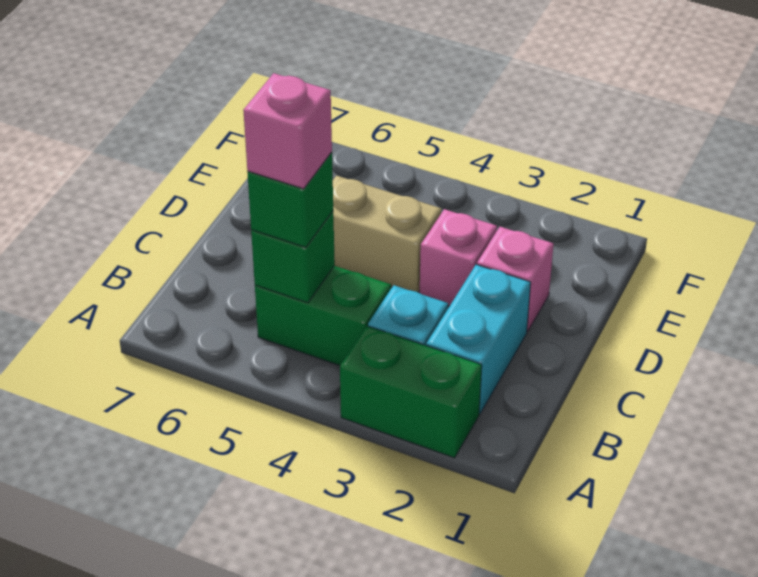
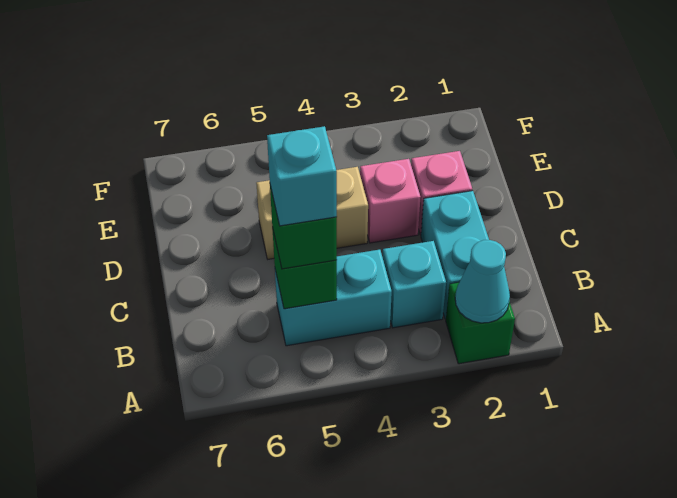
green 1x2 brick [340,326,482,458] -> green 1x1 brick [446,283,515,364]
none -> cyan 1x1 cone [455,240,510,323]
green 1x2 brick [255,266,391,366] -> cyan 1x2 brick [275,250,392,346]
pink 1x1 brick [243,73,332,189] -> cyan 1x1 brick [267,126,337,226]

